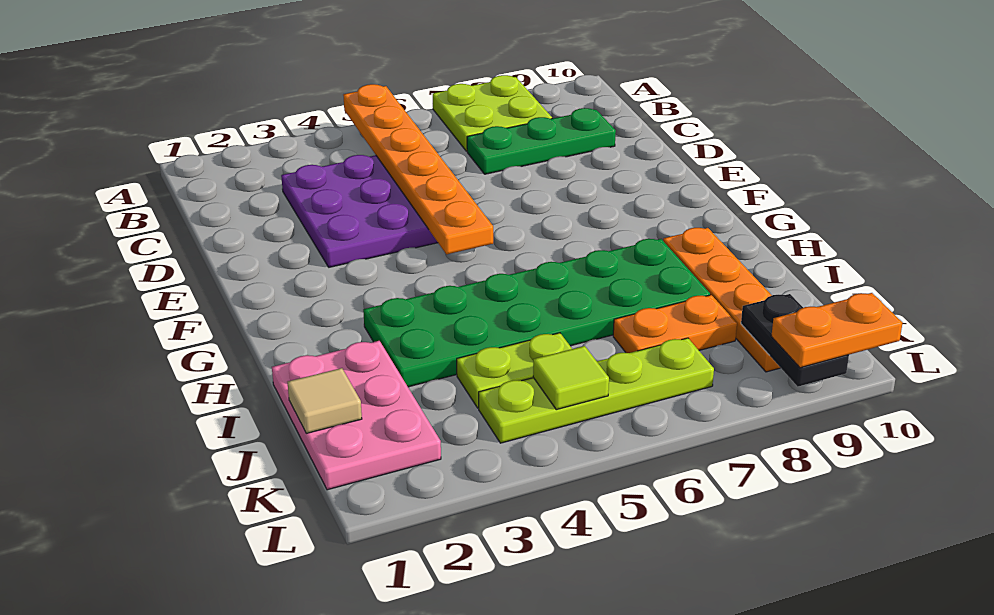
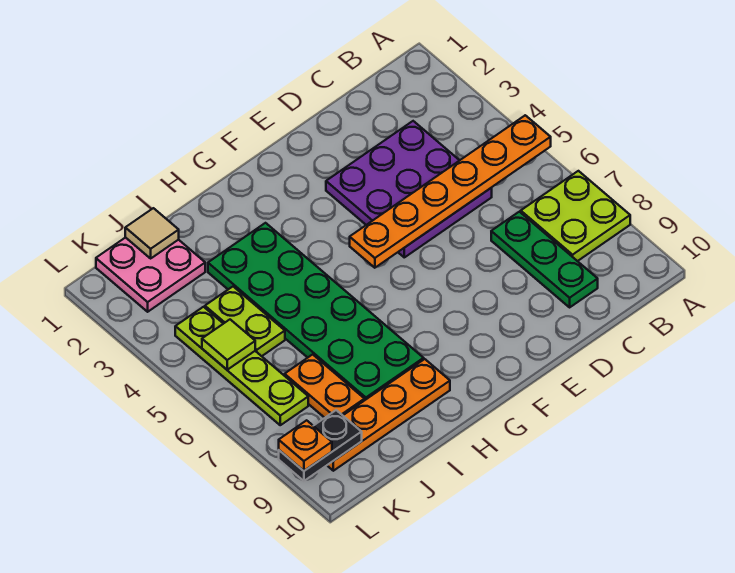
pink 2x3 plate [272,341,441,490] -> pink 2x2 plate [96,237,205,312]
orange 1x2 plate [771,293,902,368] -> orange 1x1 plate [279,420,332,471]

